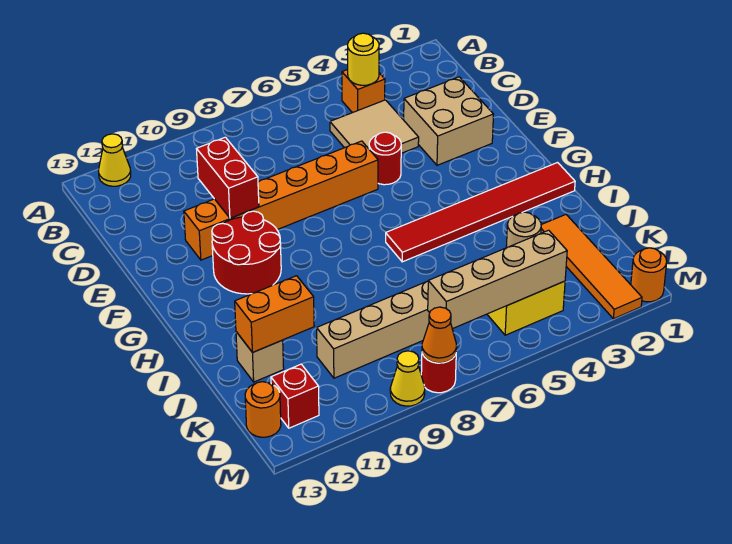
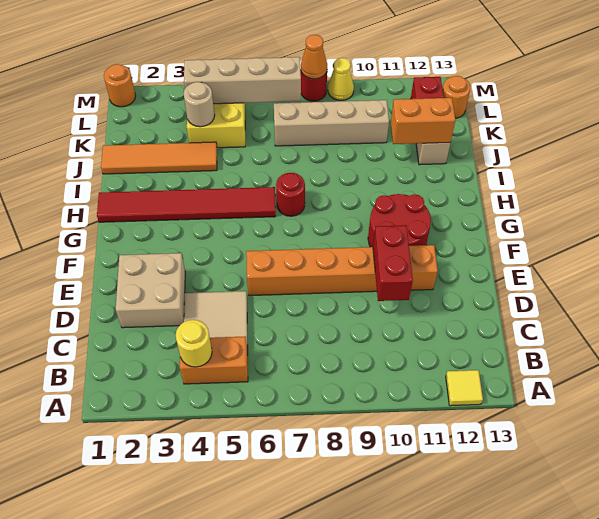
yellow 1x1 cone [99,134,131,186] -> yellow 1x1 tile [446,370,483,406]
orange 1x1 brick [342,70,385,113] -> orange 1x2 brick [180,337,248,384]
red 1x1 round brick [369,132,401,185] -> red 1x1 round brick moved to [276,173,305,216]
orange 1x4 tile [541,215,642,319] -> orange 1x4 tile turned to [101,142,217,174]

